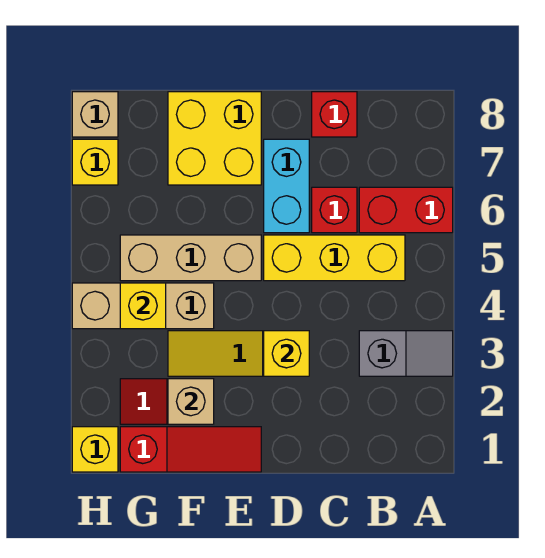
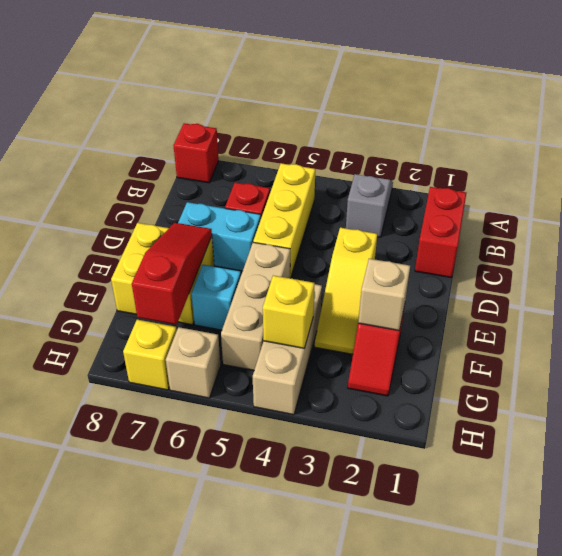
red 1x2 brick [359,187,453,233] -> red 1x2 brick moved to [415,187,466,278]
red 1x1 brick [312,92,357,137] -> red 1x1 brick moved to [174,123,219,183]
yellow 1x1 brick [264,331,309,376] -> none
red 1x3 slope [120,427,261,472] -> red 1x3 slope moved to [132,223,212,325]
none -> cyan 1x1 brick [191,265,241,330]
yellow 1x1 brick [72,427,118,472] -> none
tan 1x1 brick [72,92,118,137] -> tan 1x1 brick moved to [166,327,221,398]

